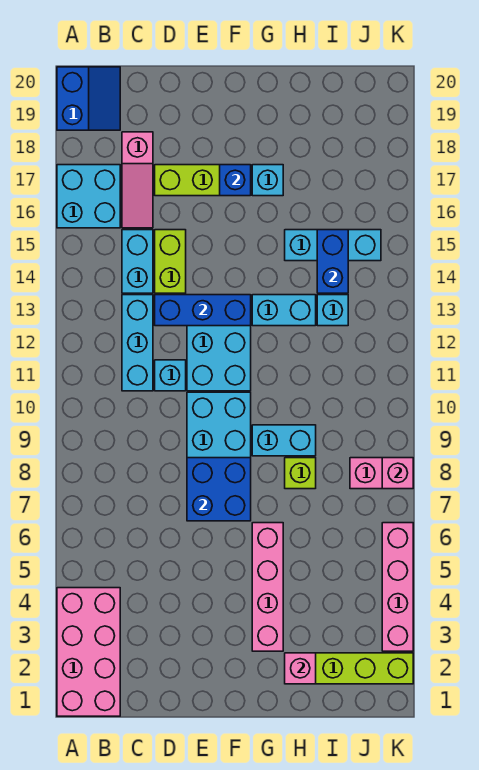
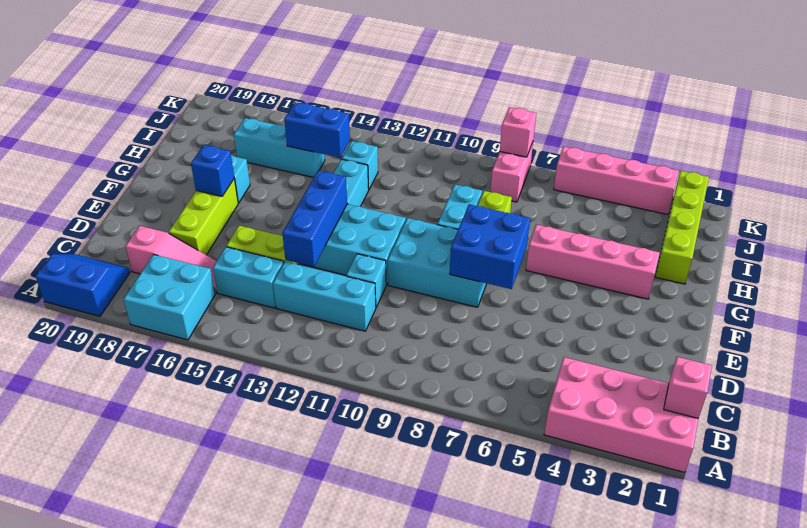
pink 1x1 brick [285,653,316,684] -> pink 1x1 brick moved to [664,357,712,418]
cyan 1x3 brick [285,230,381,261] -> cyan 1x3 brick turned to [234,118,325,177]

